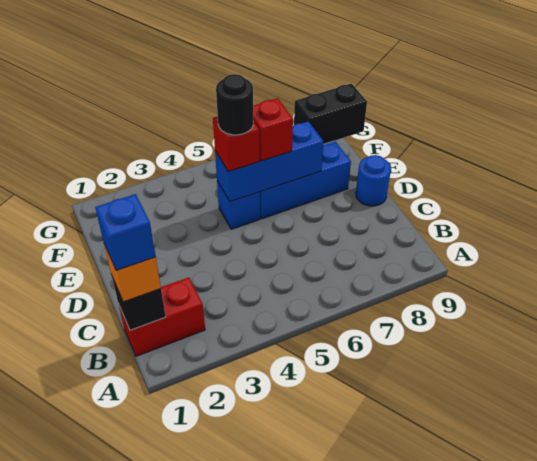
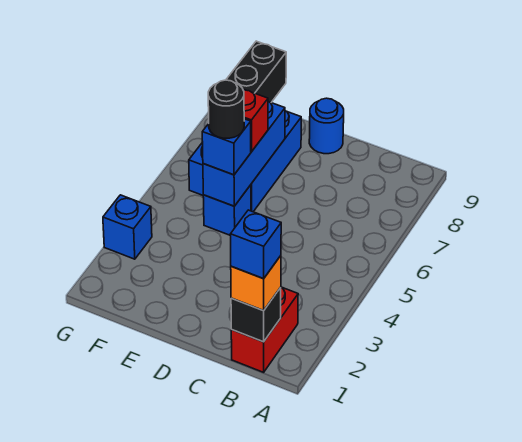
red 1x1 brick [213,116,260,172] -> blue 1x1 brick [202,119,251,175]
none -> blue 1x1 brick [103,195,152,259]

